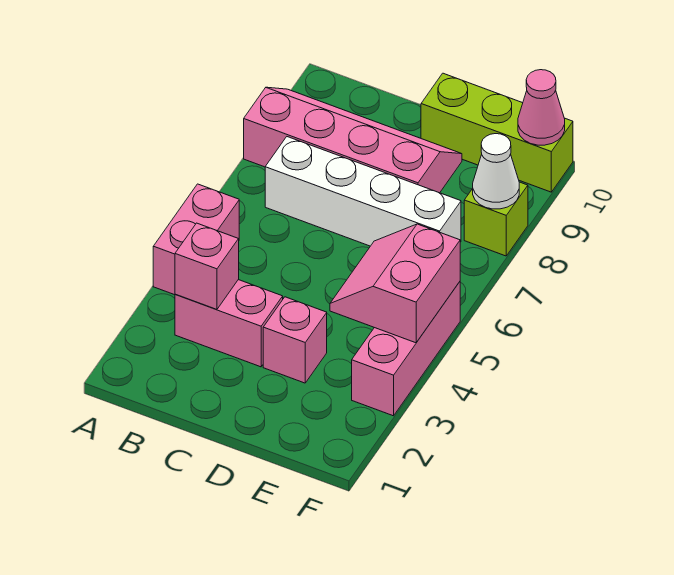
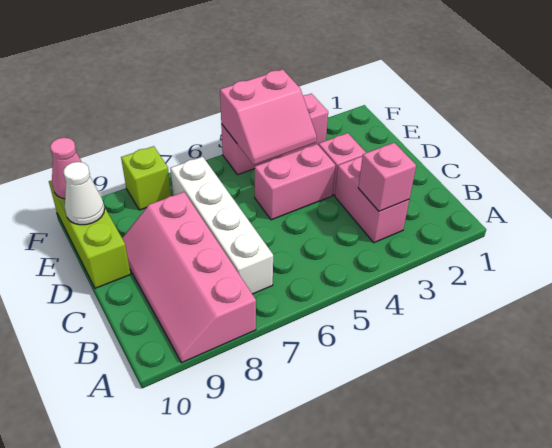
pink 1x2 brick [153,184,239,295] -> pink 1x2 brick moved to [255,144,335,220]
white 1x1 cone [473,134,519,209] -> white 1x1 cone moved to [64,162,105,225]

